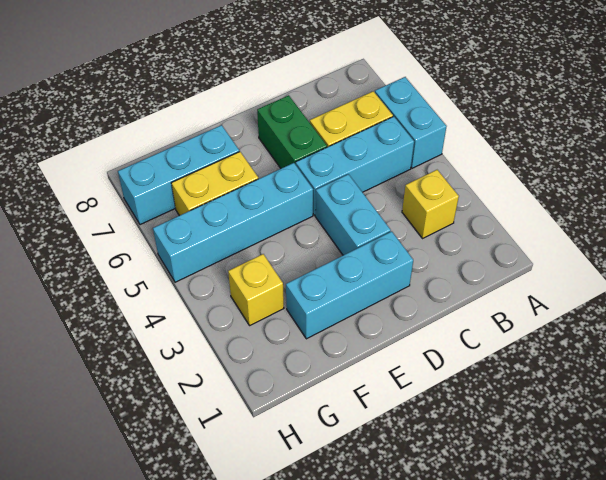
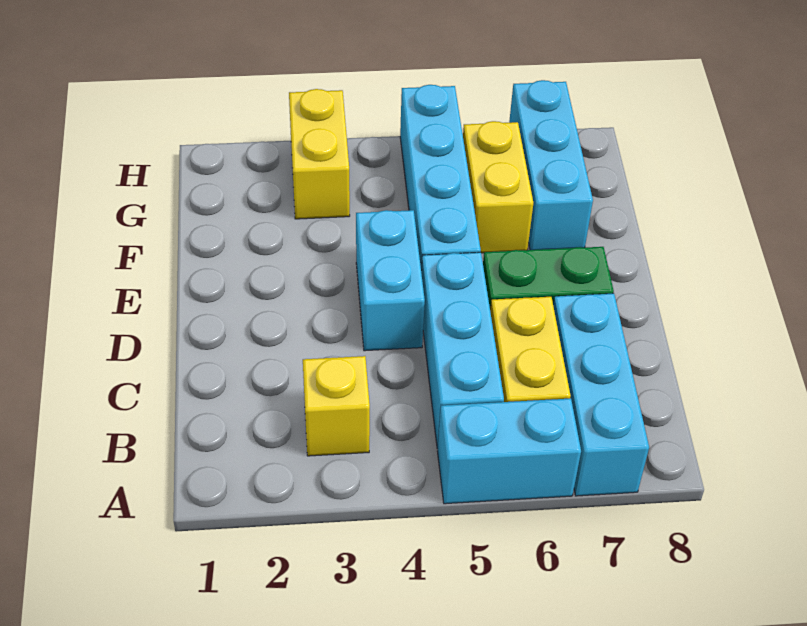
cyan 1x3 brick [286,231,413,339] -> cyan 1x3 brick moved to [553,293,649,496]
cyan 1x2 brick [315,174,391,255] -> cyan 1x2 brick turned to [356,210,425,351]
yellow 1x1 brick [228,254,284,325] -> yellow 1x2 brick [289,89,350,219]

